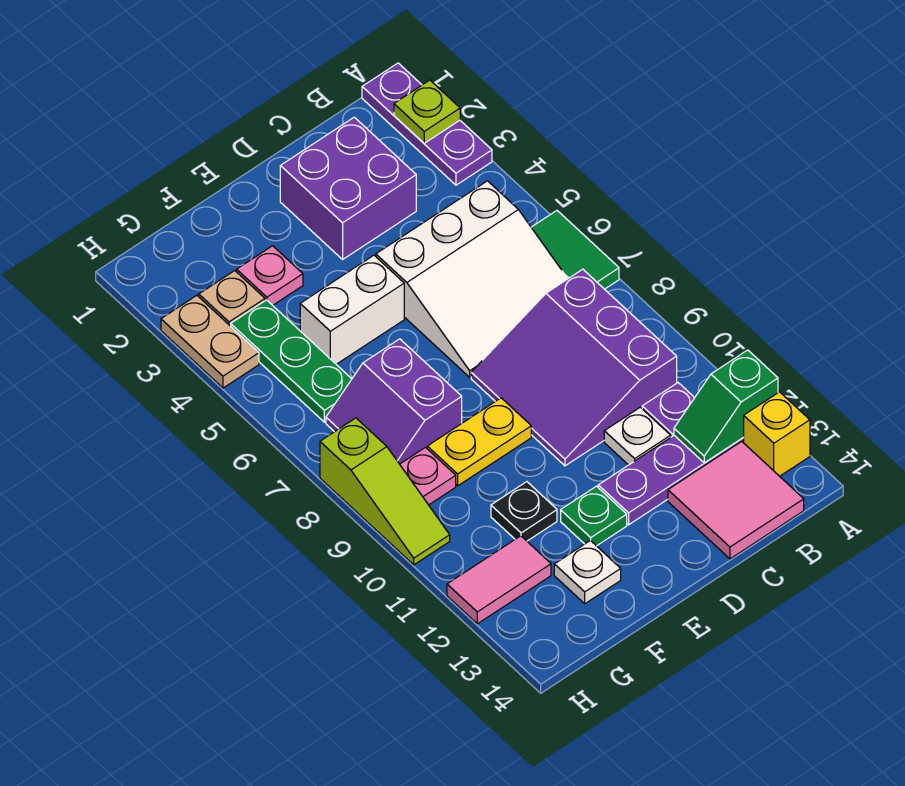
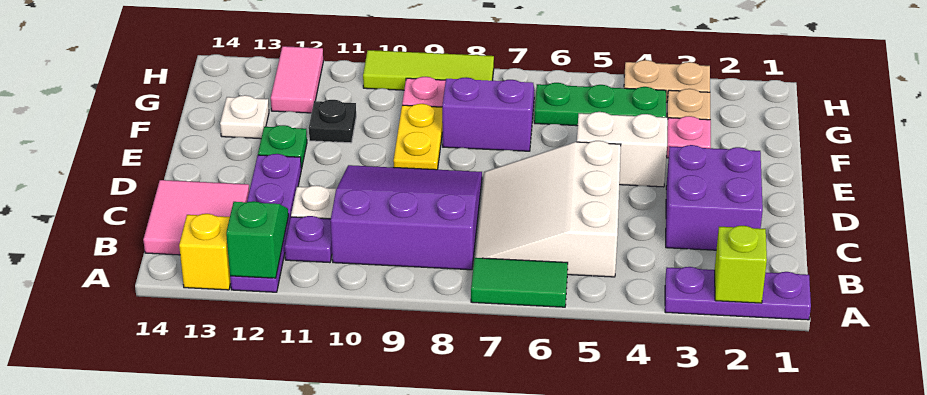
lime 1x1 plate [394,80,460,143] -> lime 1x1 brick [715,226,767,303]
white 1x2 brick [300,255,404,364] -> white 1x2 brick turned to [577,112,668,187]
lime 1x3 slope [320,418,450,565] -> lime 1x3 tile [363,50,494,90]

